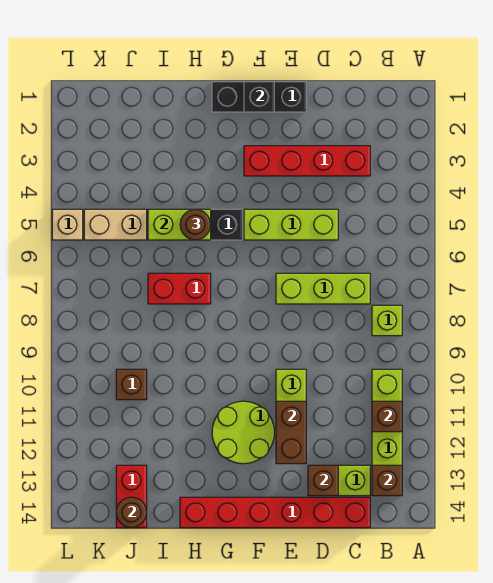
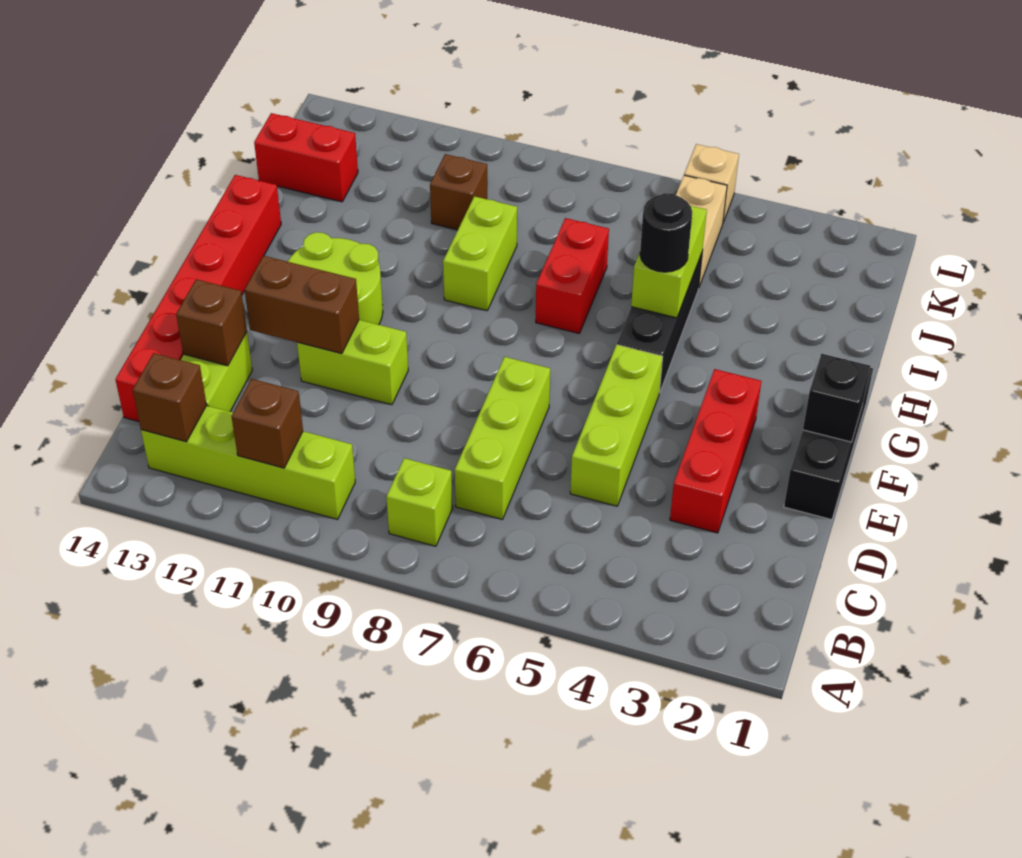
red 1x4 brick [244,146,370,176] -> red 1x3 brick [670,369,761,533]
brown 1x1 round brick [180,209,211,240] -> black 1x1 round brick [640,193,692,272]
none -> lime 1x2 brick [443,196,517,311]
brown 1x1 round brick [116,497,147,528] -> none

